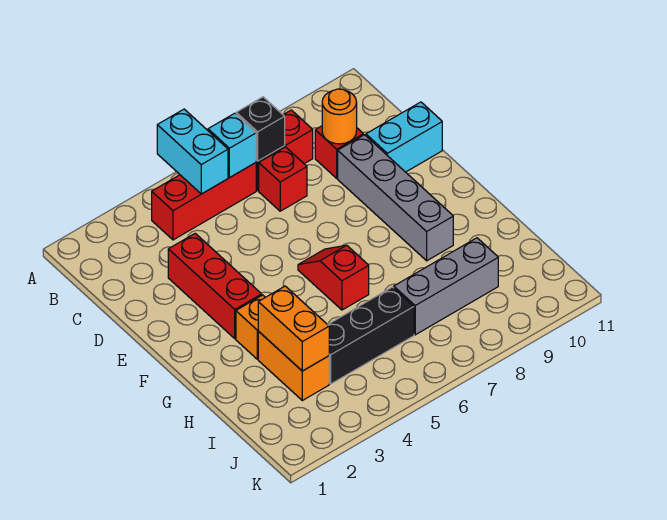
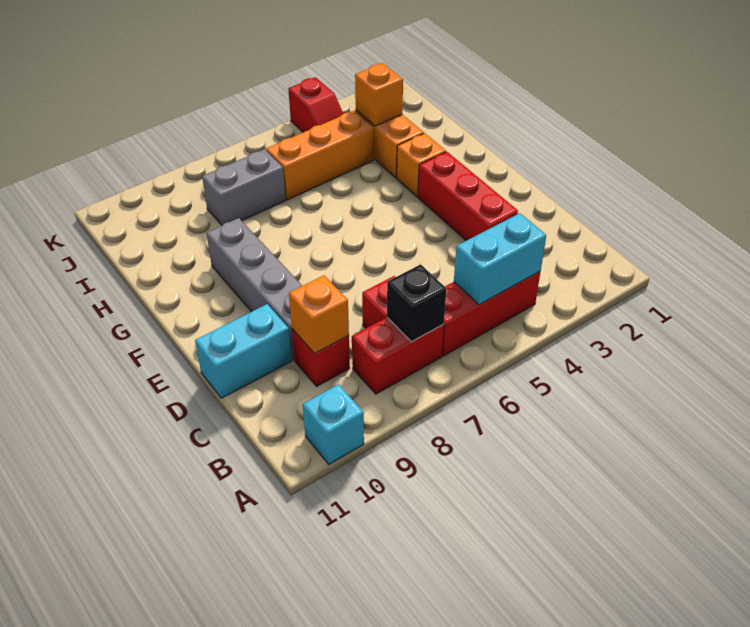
cyan 1x2 brick [157,109,228,194] -> cyan 1x2 brick turned to [454,213,546,305]
cyan 1x1 brick [208,113,256,177] -> cyan 1x1 brick moved to [303,384,364,464]
orange 1x1 round brick [322,89,357,144] -> orange 1x1 brick [289,275,349,354]
red 1x2 slope [298,245,369,310] -> red 1x2 slope moved to [288,77,343,132]
orange 1x2 brick [258,286,329,371] -> orange 1x1 brick [355,63,403,126]
black 1x3 brick [328,287,414,384] -> orange 1x3 brick [266,111,374,200]
grey 1x3 brick [394,238,498,335] -> grey 1x2 brick [202,149,286,225]

